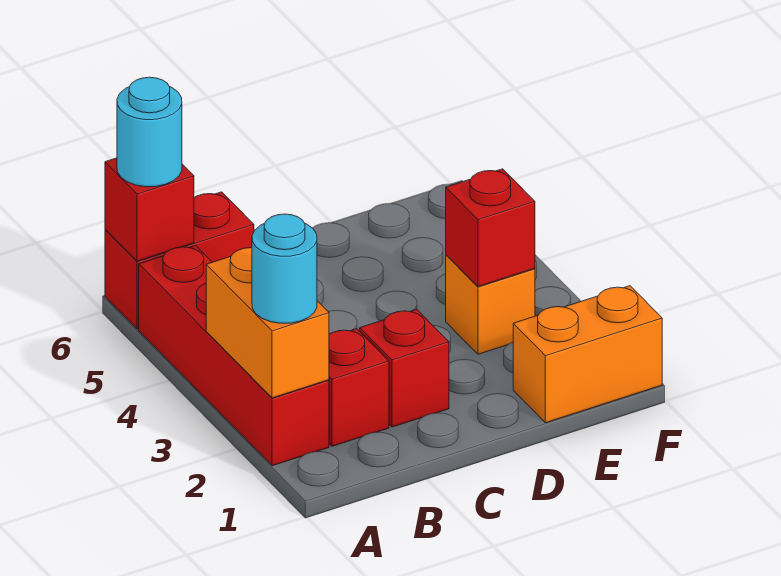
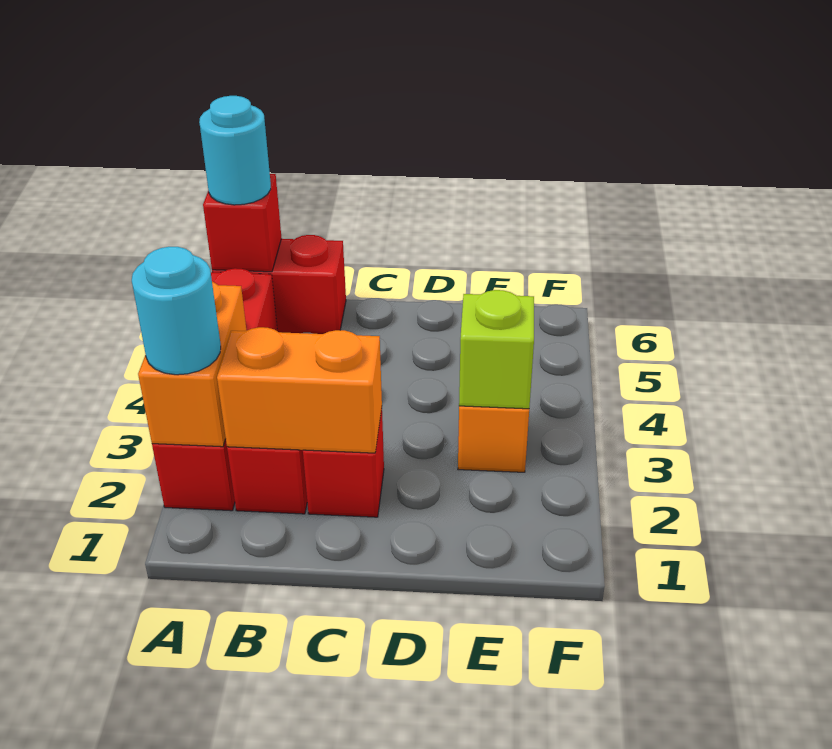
orange 1x2 brick [513,286,662,423] -> orange 1x2 brick moved to [217,327,382,453]
red 1x1 brick [446,169,535,287] -> lime 1x1 brick [459,290,534,409]

